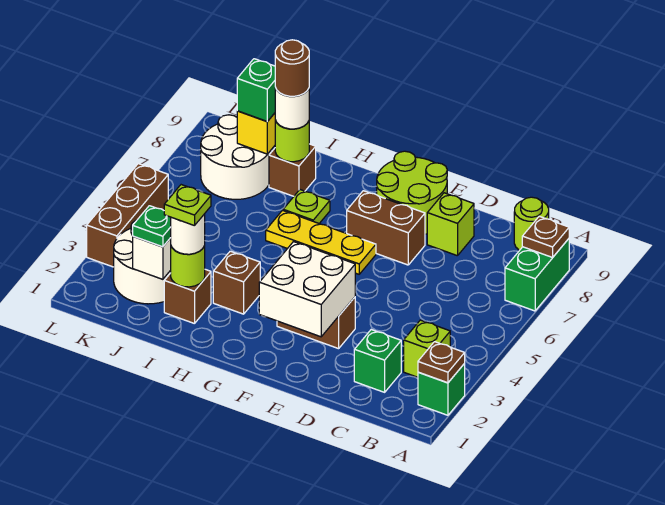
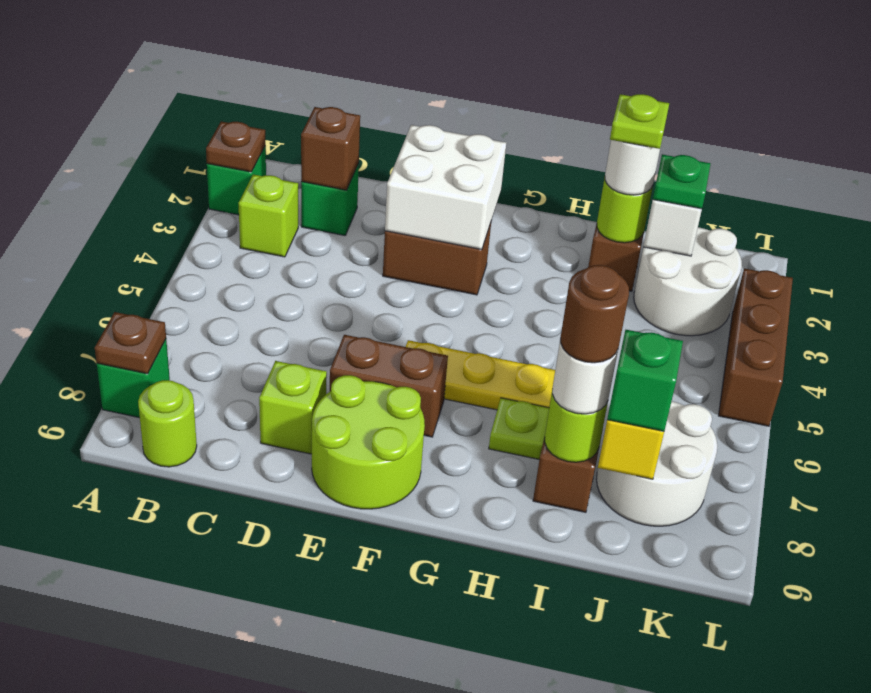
green 1x2 brick [505,239,569,311] -> green 1x1 brick [97,340,170,418]
brown 1x1 brick [213,251,260,314] -> brown 1x1 brick moved to [301,107,360,190]

